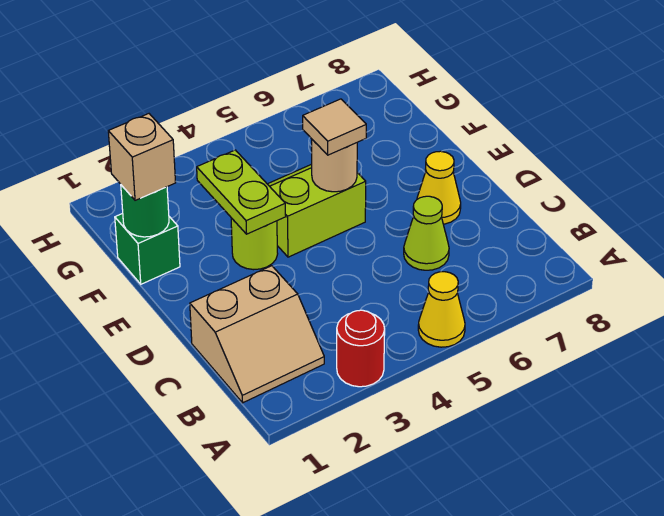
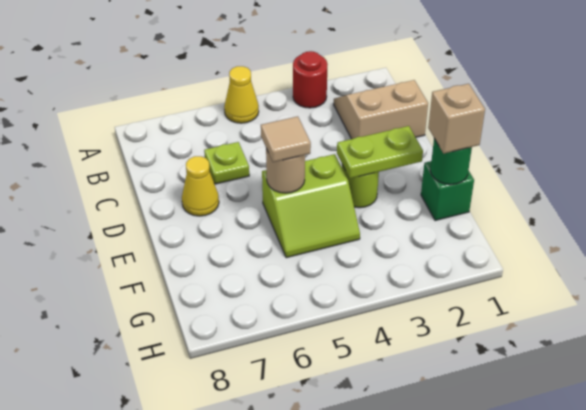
lime 1x1 cone [404,196,449,270] -> lime 1x1 plate [204,142,249,184]
lime 1x2 plate [197,150,286,234] -> lime 1x2 plate turned to [337,126,423,179]

